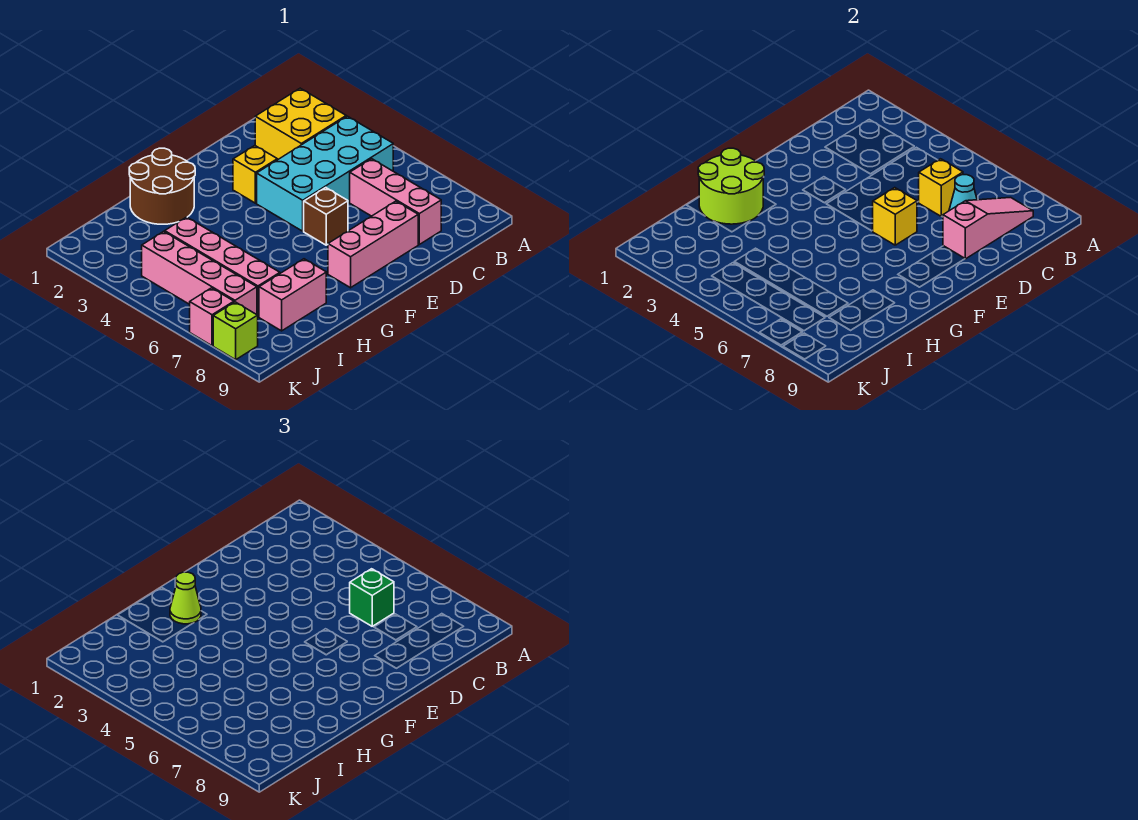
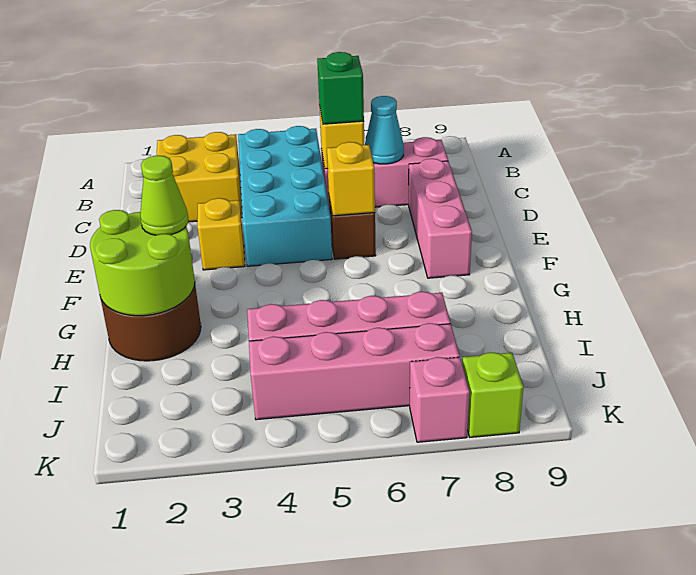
pink 1x3 slope [943,197,1033,259] -> none
pink 1x2 brick [259,259,326,331] -> none

